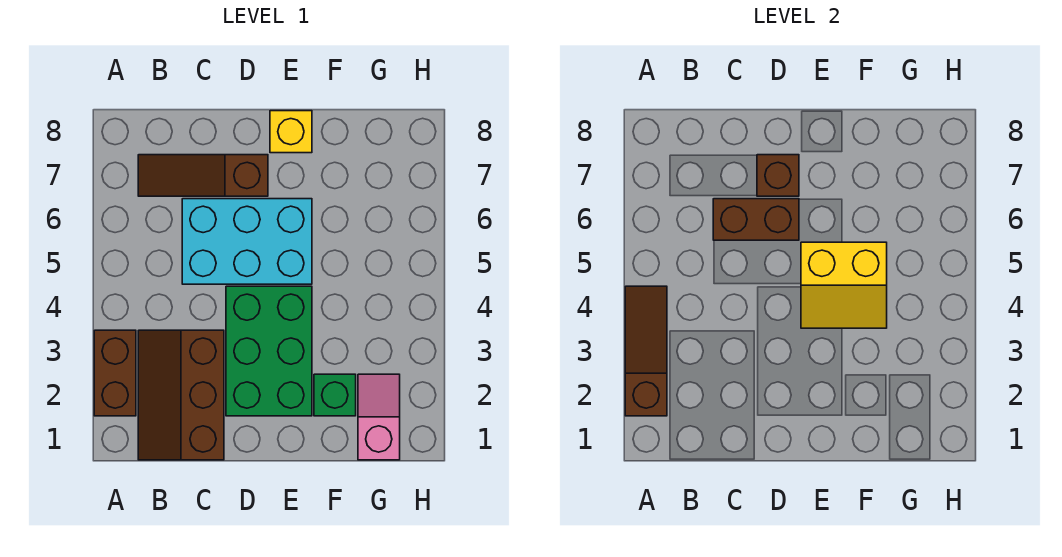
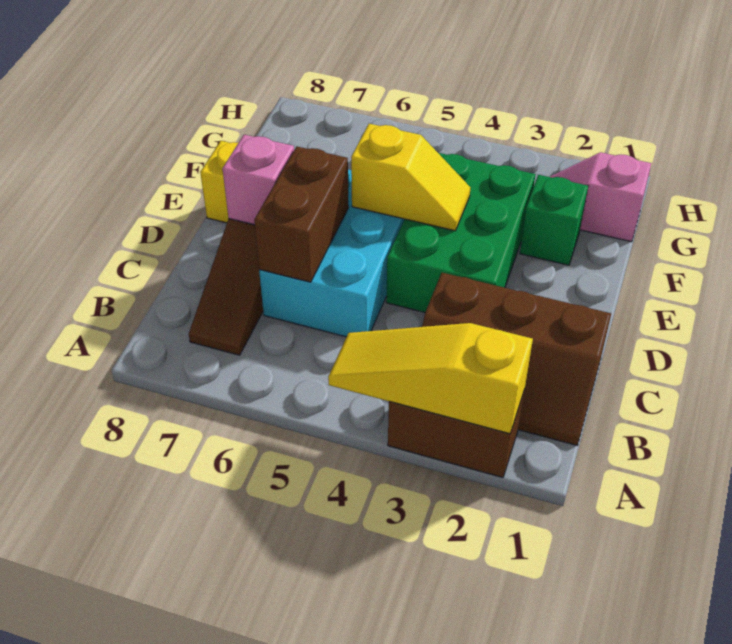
brown 1x3 slope [625,286,667,416] -> yellow 1x3 slope [328,323,533,434]
green 2x3 brick [226,286,312,416] -> green 2x3 brick turned to [386,153,536,312]
brown 1x1 brick [757,155,799,196] -> pink 1x1 brick [222,135,294,225]
yellow 2x2 slope [801,242,887,328] -> yellow 1x2 slope [351,124,471,231]

